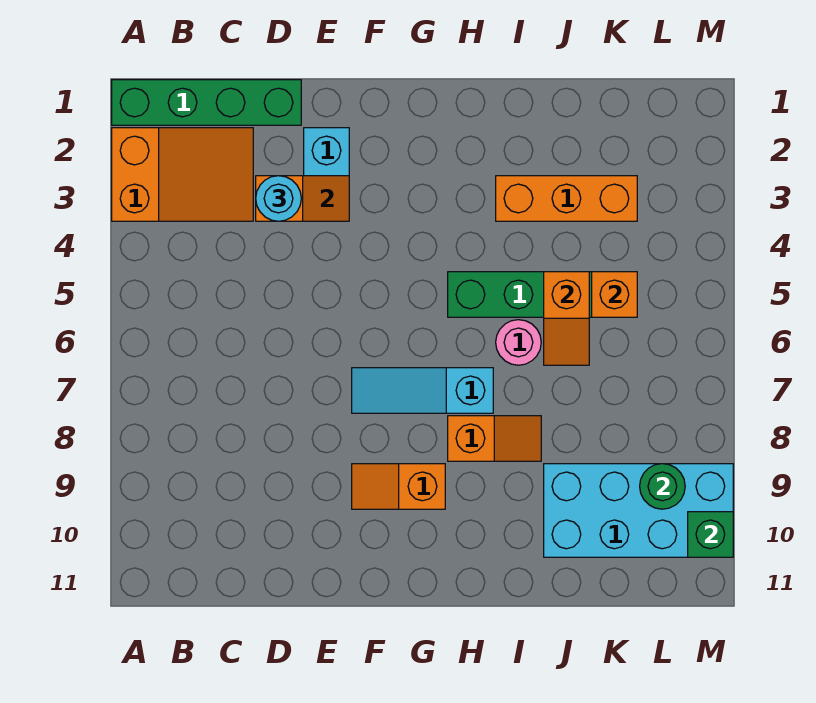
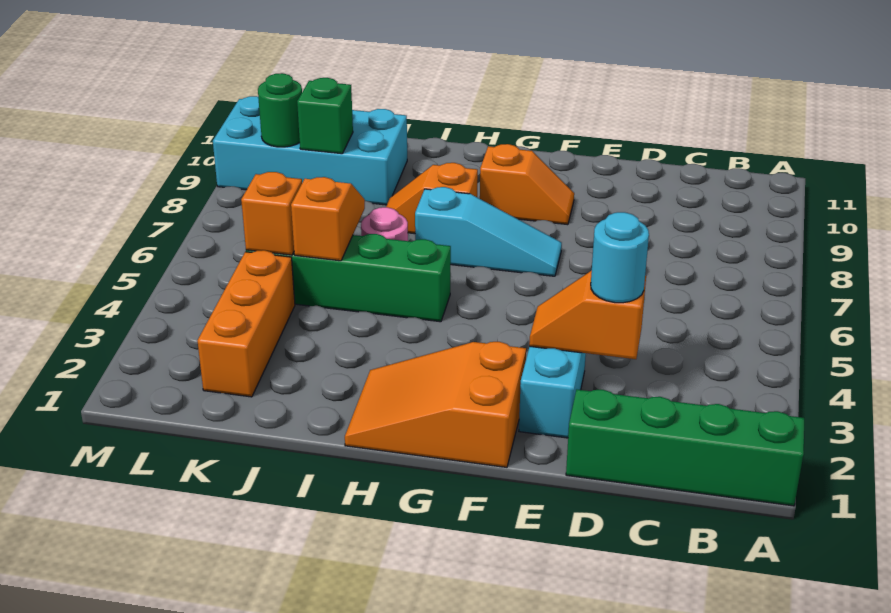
orange 2x3 slope [112,128,253,221] -> orange 2x3 slope moved to [345,342,526,467]
orange 1x3 brick [496,176,637,221] -> orange 1x3 brick turned to [197,250,295,397]
green 1x1 brick [688,512,733,557] -> green 1x1 brick moved to [297,78,353,154]

